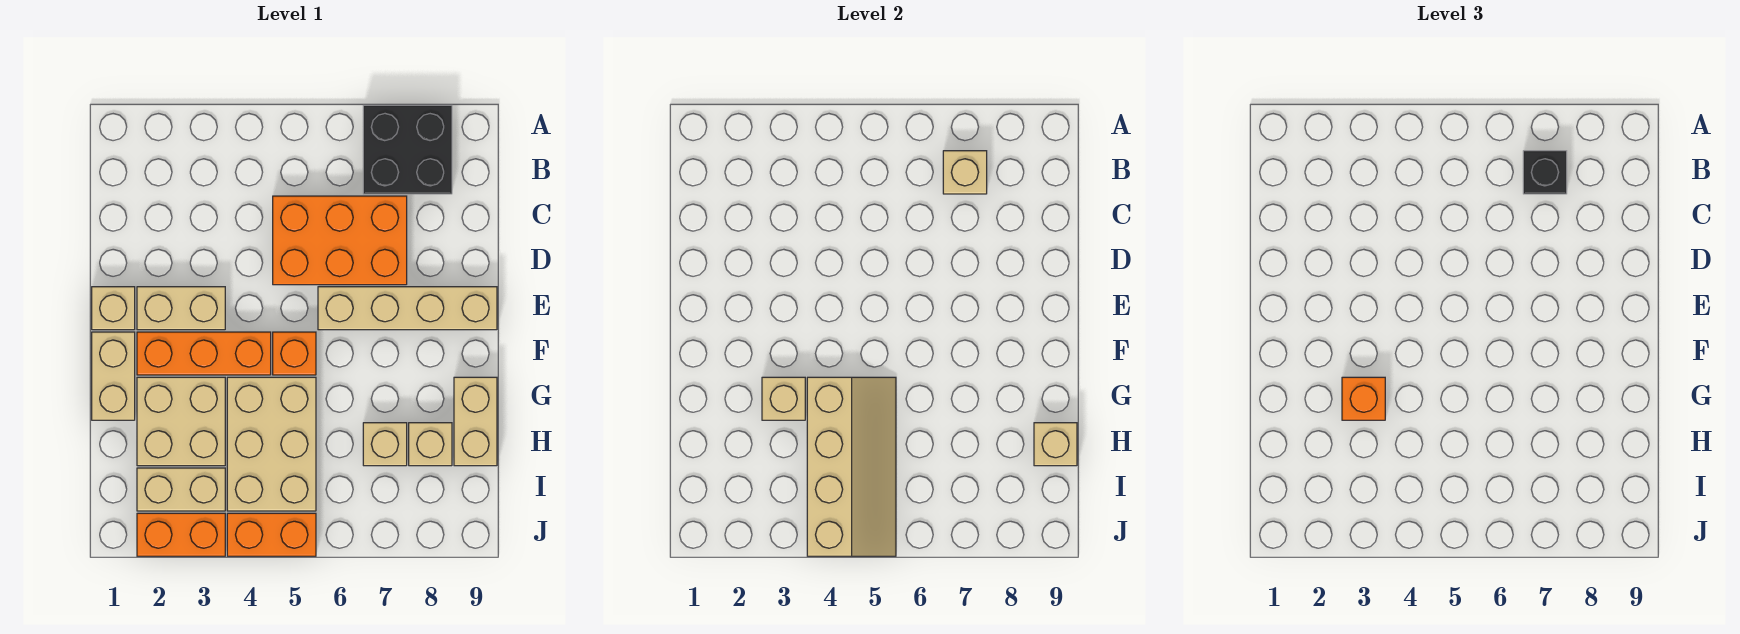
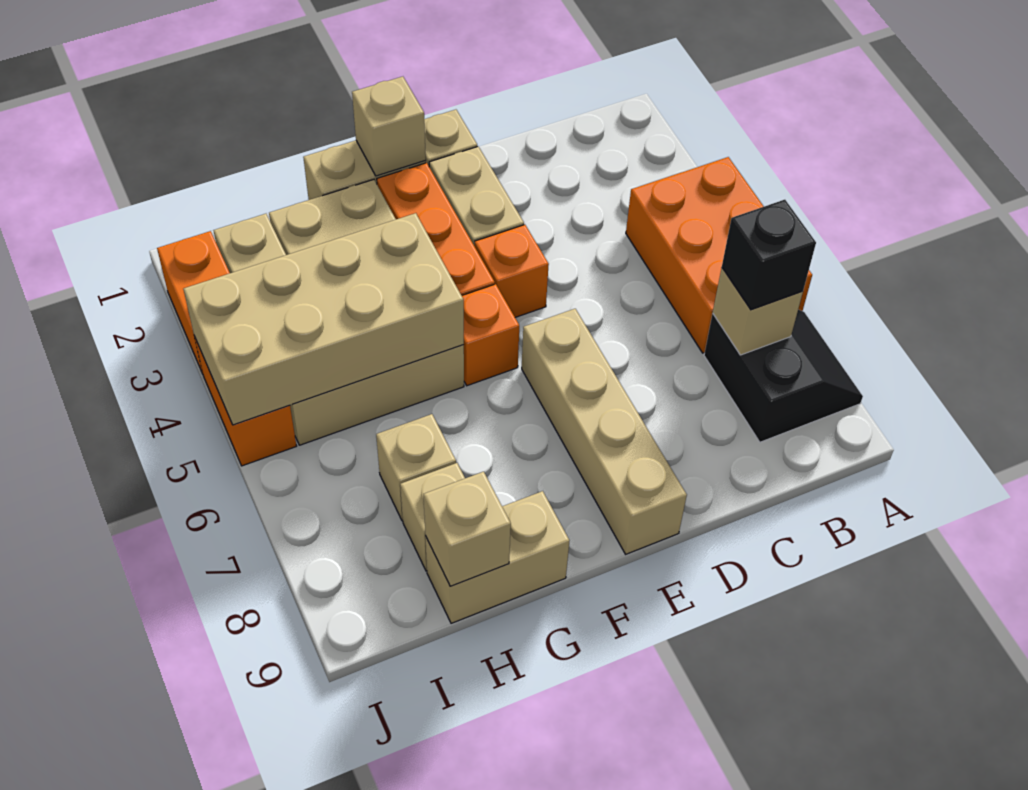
black 2x2 brick [363,105,452,194] -> black 2x2 slope [704,310,863,442]
orange 2x3 brick [273,196,407,285] -> orange 2x3 brick moved to [626,157,812,353]
tan 1x1 brick [762,377,805,420] -> tan 1x1 brick moved to [352,77,426,176]
orange 1x1 brick [1342,377,1385,420] -> orange 1x1 brick moved to [475,225,549,317]
tan 2x4 slope [807,377,896,556] -> tan 2x4 brick [184,213,464,425]

